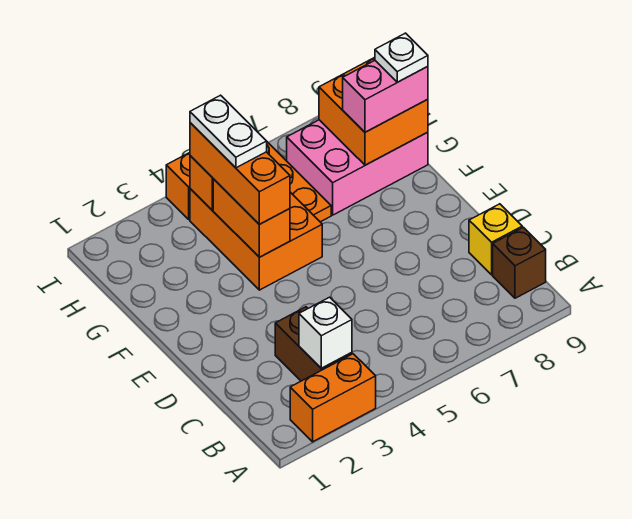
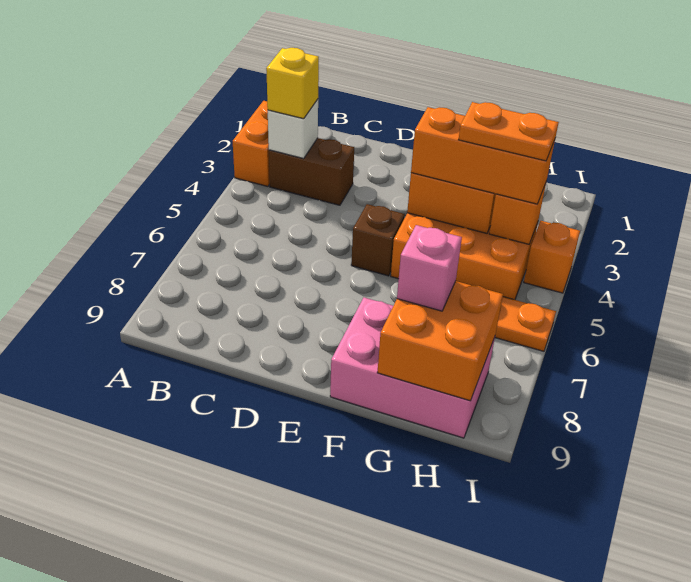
brown 1x1 brick [493,227,546,298] -> brown 1x1 brick moved to [351,204,405,276]
yellow 1x1 brick [469,204,522,275] -> yellow 1x1 brick moved to [266,48,319,119]
white 1x2 plate [190,95,267,168] -> orange 1x2 plate [459,102,559,161]
pink 2x3 brick [287,120,428,215] -> pink 2x3 brick turned to [330,298,495,438]
pink 1x2 brick [343,61,428,132] -> pink 1x1 brick [397,225,462,311]
white 1x1 plate [375,33,428,82] -> none

